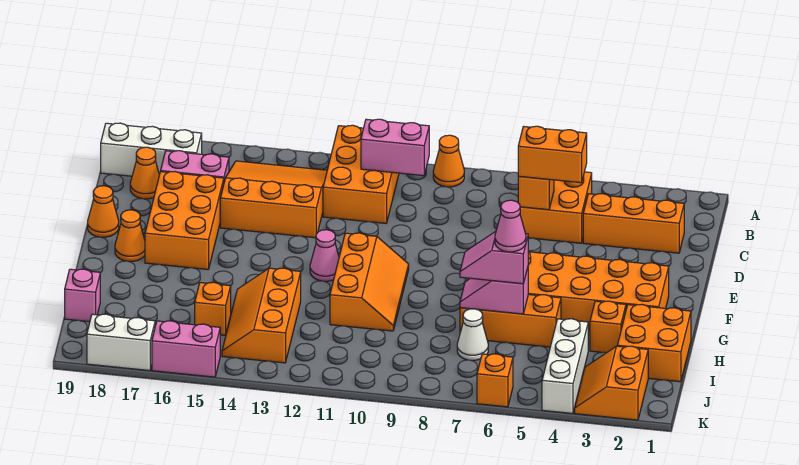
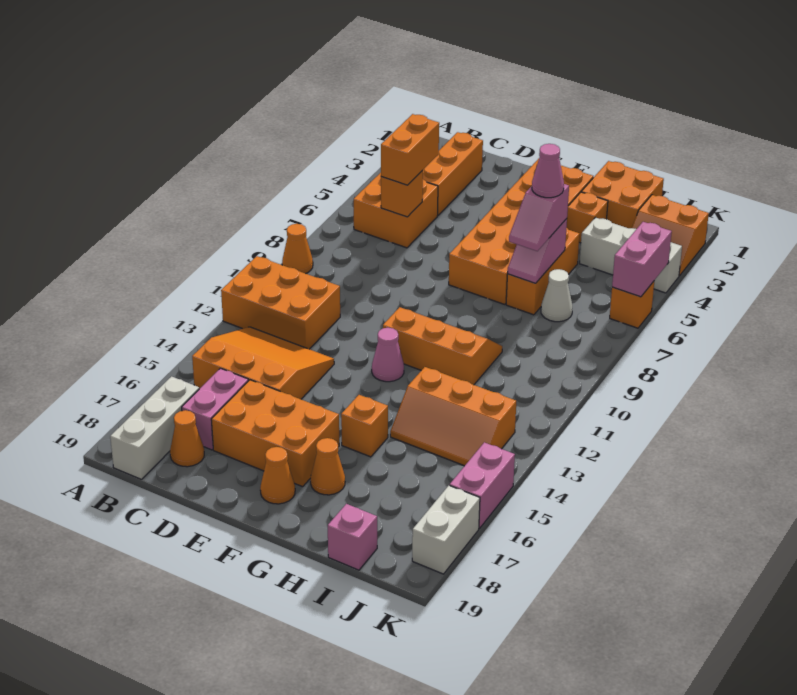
pink 1x2 brick [361,119,429,176] -> pink 1x2 brick moved to [612,222,672,297]
orange 3x3 slope [220,161,327,238] -> orange 3x3 slope turned to [192,327,334,399]
orange 1x1 cone [88,186,119,237] -> orange 1x1 cone moved to [311,438,345,495]
orange 1x1 brick [195,282,231,335] -> orange 1x1 brick moved to [341,395,388,457]

